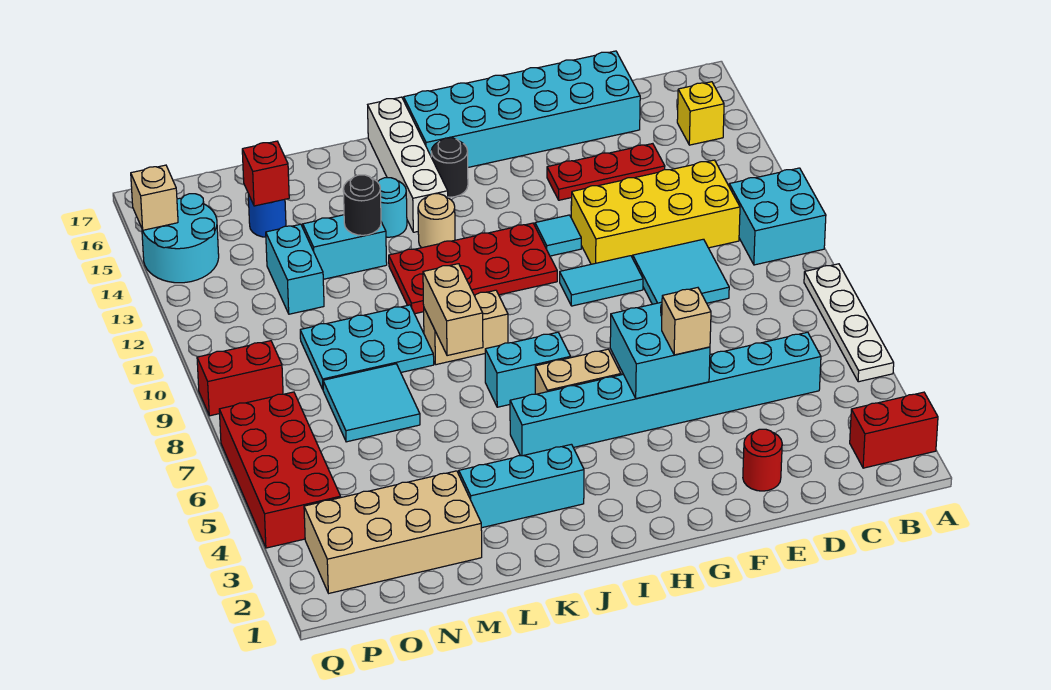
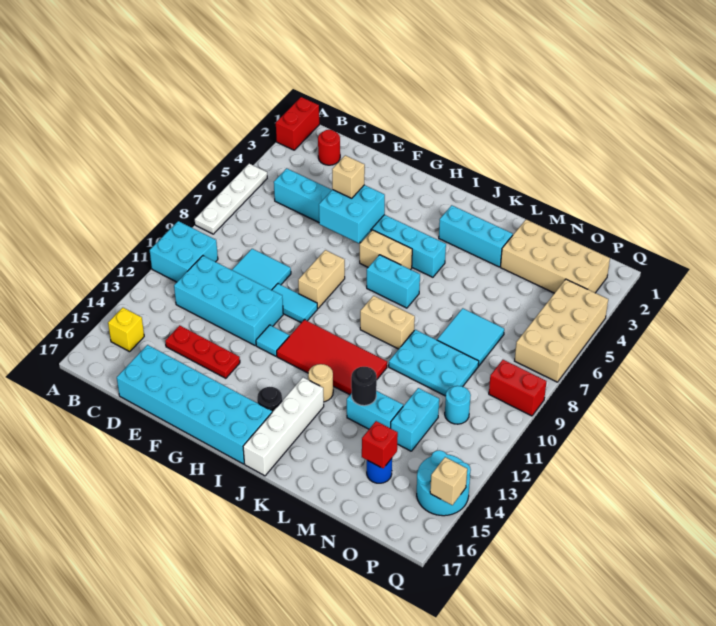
red 1x2 brick [850,392,938,468] -> red 1x2 brick turned to [276,97,319,150]
yellow 2x4 brick [571,160,740,264] -> cyan 2x4 brick [174,256,283,345]
red 1x1 round brick [743,429,782,491] -> red 1x1 round brick moved to [318,130,340,165]
red 2x4 plate [389,223,557,314] -> red 2x4 tile [277,320,387,395]
tan 1x2 brick [423,264,483,356] -> tan 1x2 brick moved to [298,250,345,308]
cyan 1x1 round brick [377,178,407,237] -> cyan 1x1 round brick moved to [445,386,471,424]
red 2x4 brick [219,392,341,548] -> tan 2x4 brick [515,279,608,382]

